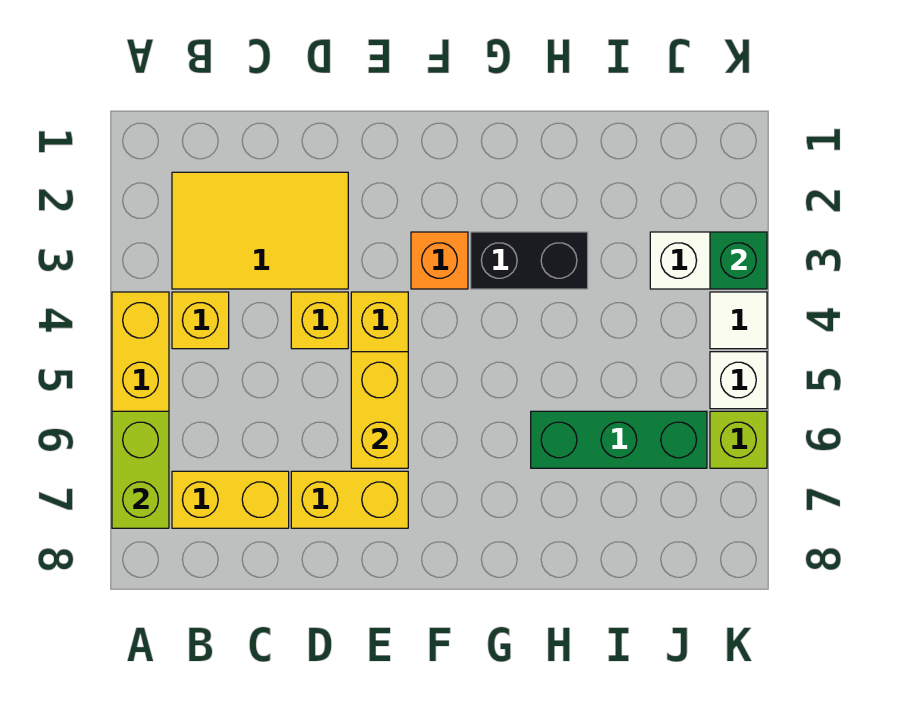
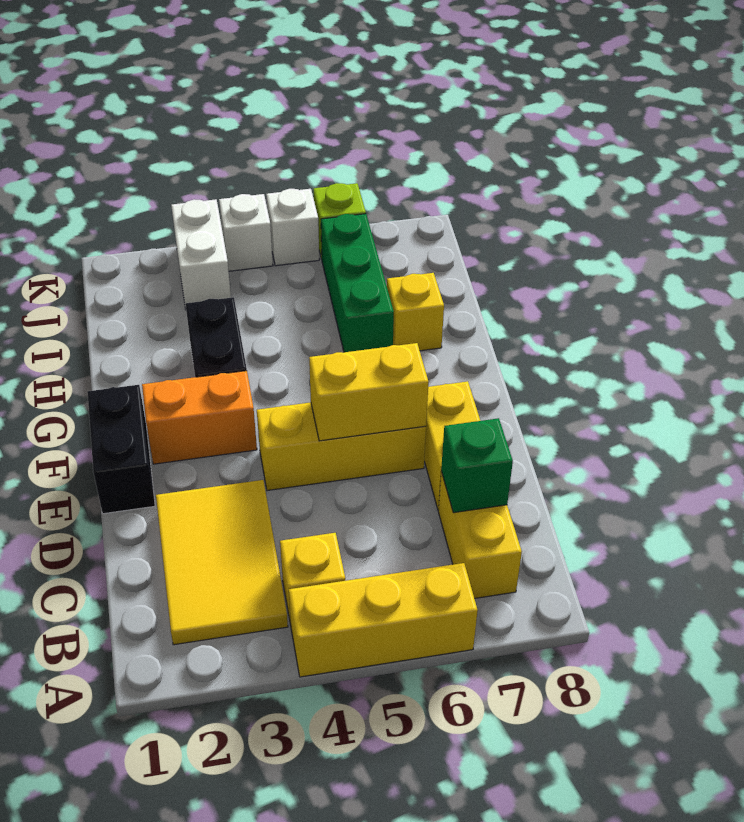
lime 1x2 brick [112,411,169,528] -> none
yellow 1x1 brick [291,292,348,349] -> yellow 1x1 brick moved to [387,273,444,351]
none -> black 1x2 brick [87,385,155,514]
orange 1x1 brick [411,232,468,289] -> orange 1x2 brick [142,371,257,464]
green 1x1 brick [710,232,767,289] -> green 1x1 brick moved to [441,418,513,513]
white 1x1 tile [710,292,767,349] -> white 1x1 brick [219,194,273,271]

